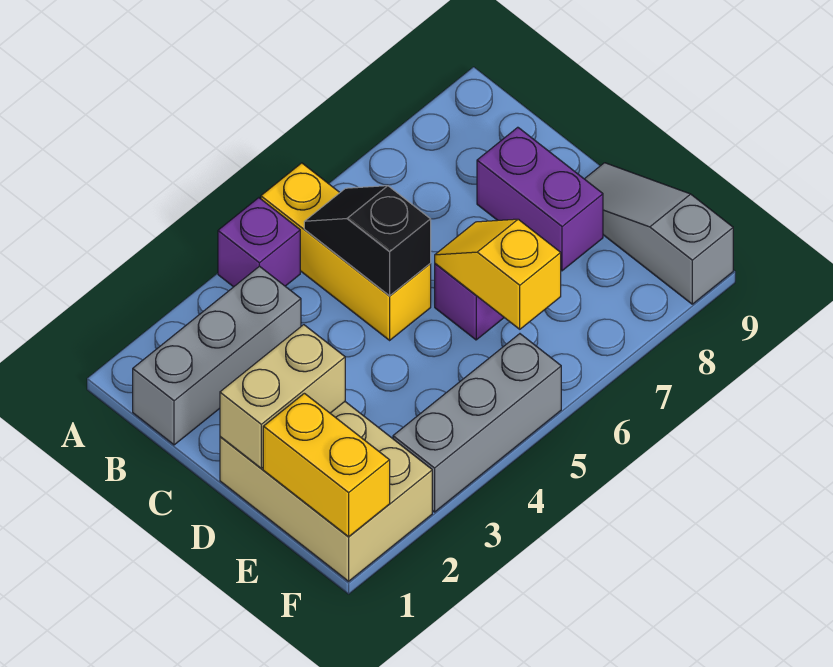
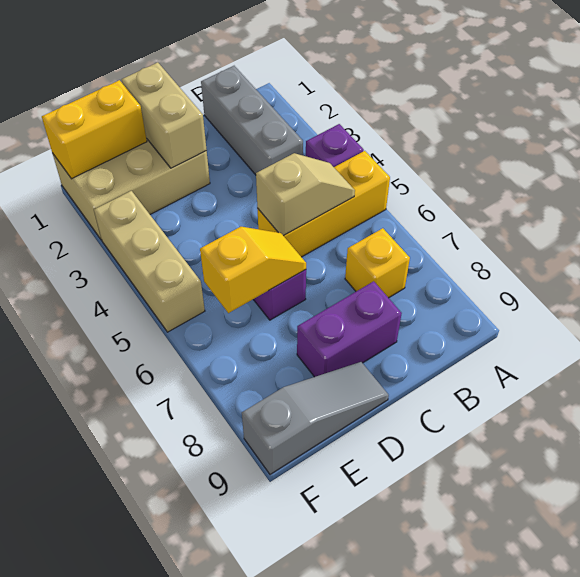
black 1x2 slope [304,186,431,296] -> tan 1x2 slope [256,153,355,236]
none -> yellow 1x1 brick [345,228,410,298]
grey 1x3 brick [393,334,561,512] -> tan 1x3 brick [94,191,205,332]

